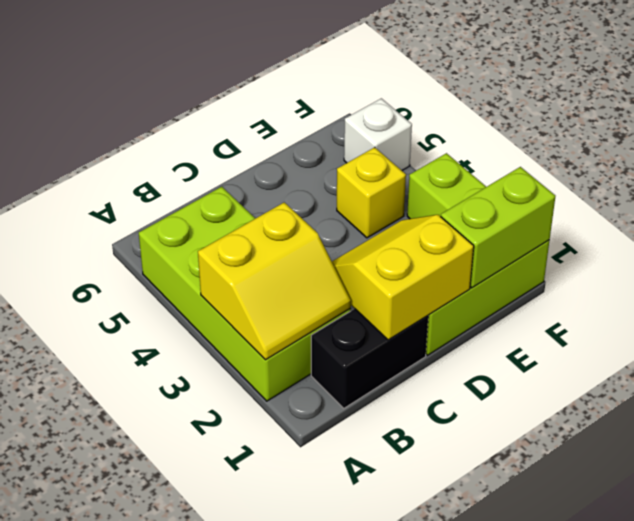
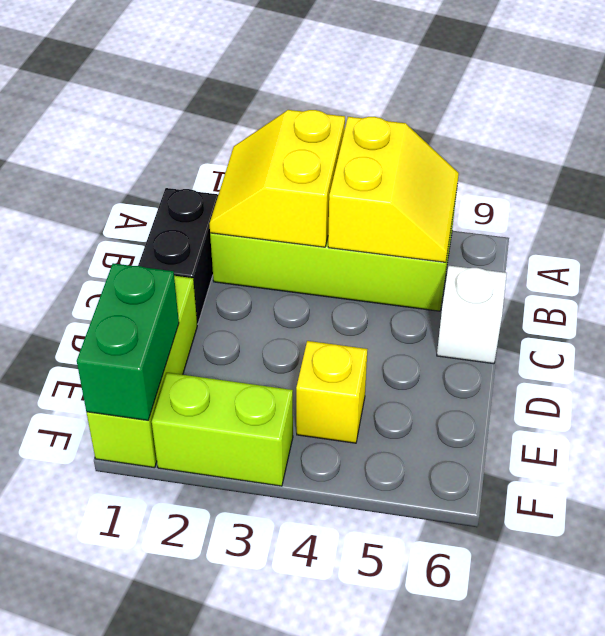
yellow 2x2 slope [332,215,474,340] -> yellow 2x2 slope moved to [328,117,459,262]
lime 1x2 brick [441,167,555,288] -> green 1x2 brick [77,263,179,420]
white 1x1 brick [344,98,412,170] -> white 1x1 brick moved to [437,266,507,364]

